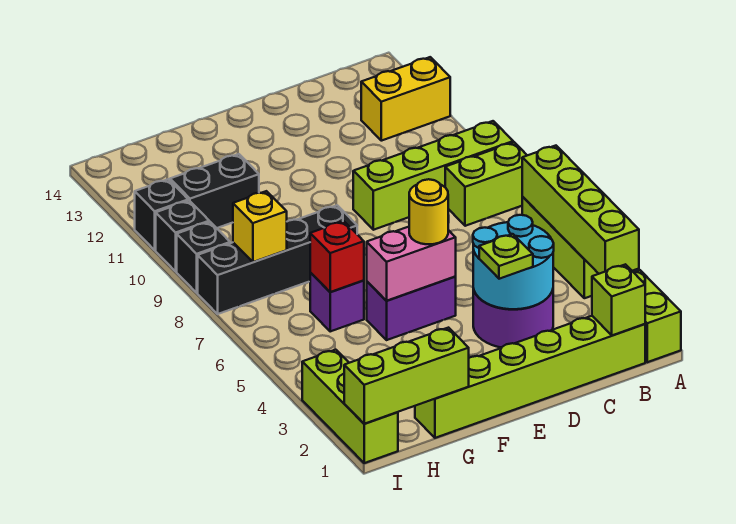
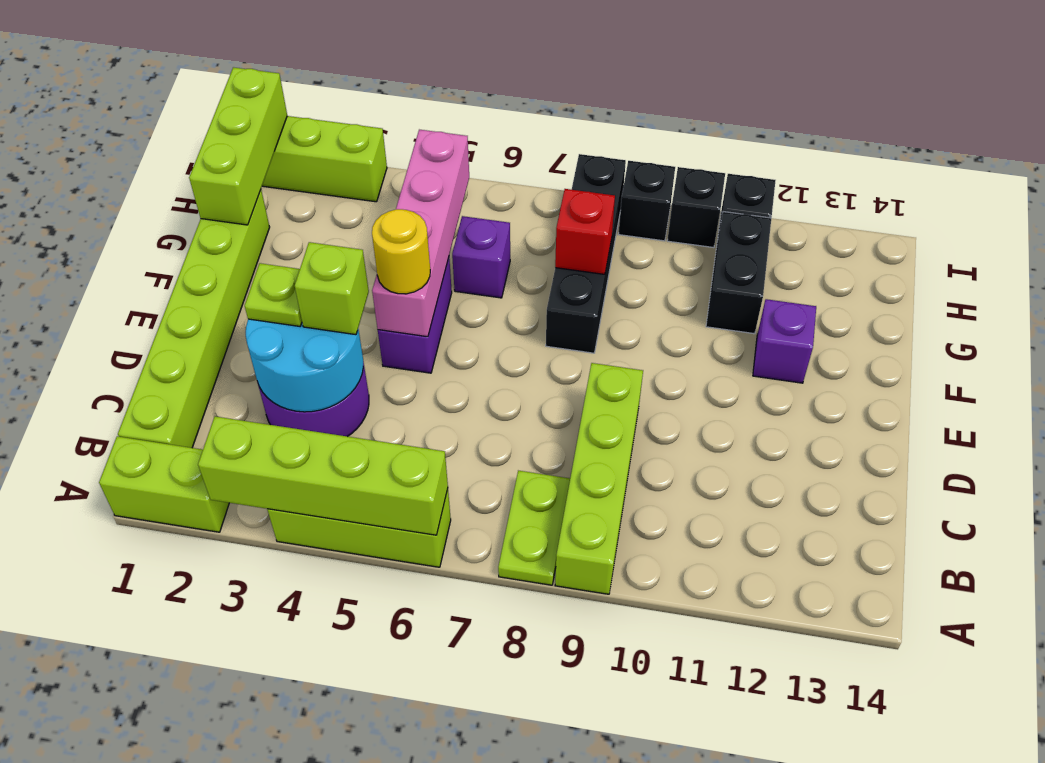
lime 1x2 brick [445,142,527,226] -> lime 1x2 plate [498,471,570,585]
yellow 1x2 brick [361,57,450,141] -> none
lime 1x1 brick [592,264,645,336] -> lime 1x1 brick moved to [295,242,369,335]
pink 1x2 brick [367,227,456,301] -> pink 1x4 brick [372,130,469,337]
none -> purple 1x1 brick [753,299,816,383]
red 1x1 brick [310,221,364,292] -> red 1x1 brick moved to [555,189,615,274]
yellow 1x1 brick [233,191,287,262] -> none

